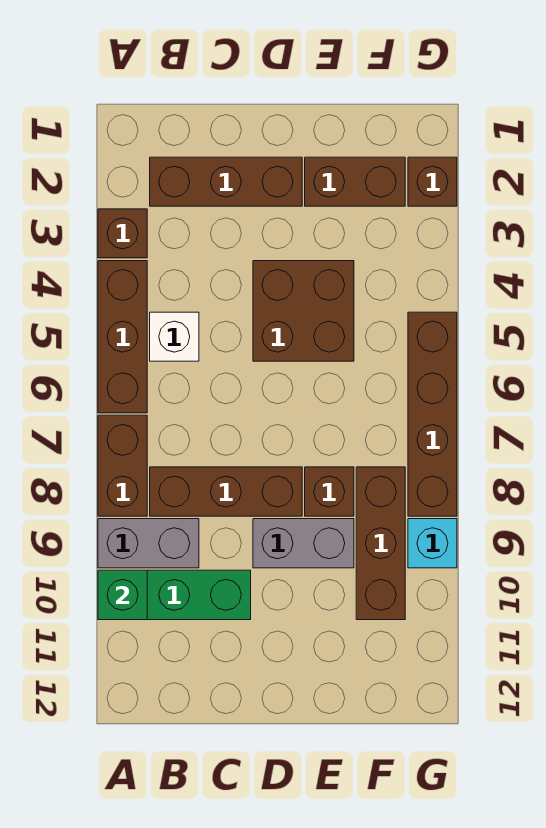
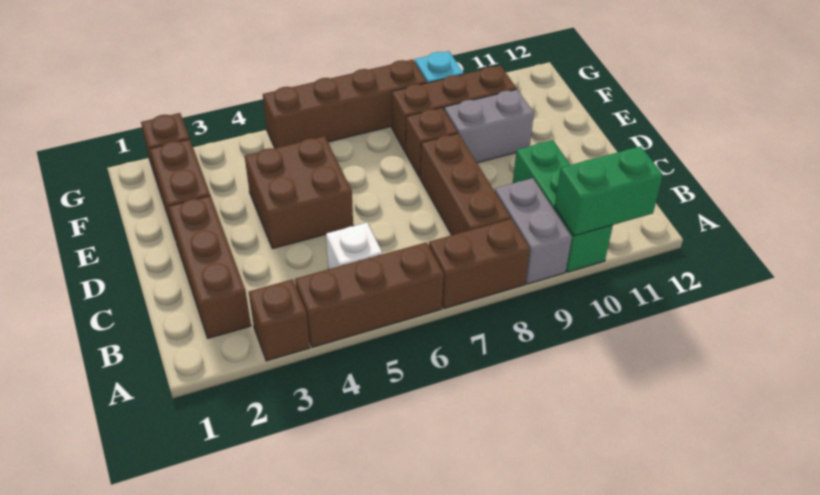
green 1x1 brick [98,570,147,620] -> green 1x2 brick [555,146,663,236]
grey 1x2 brick [253,519,354,568] -> grey 1x2 brick turned to [444,89,534,163]

